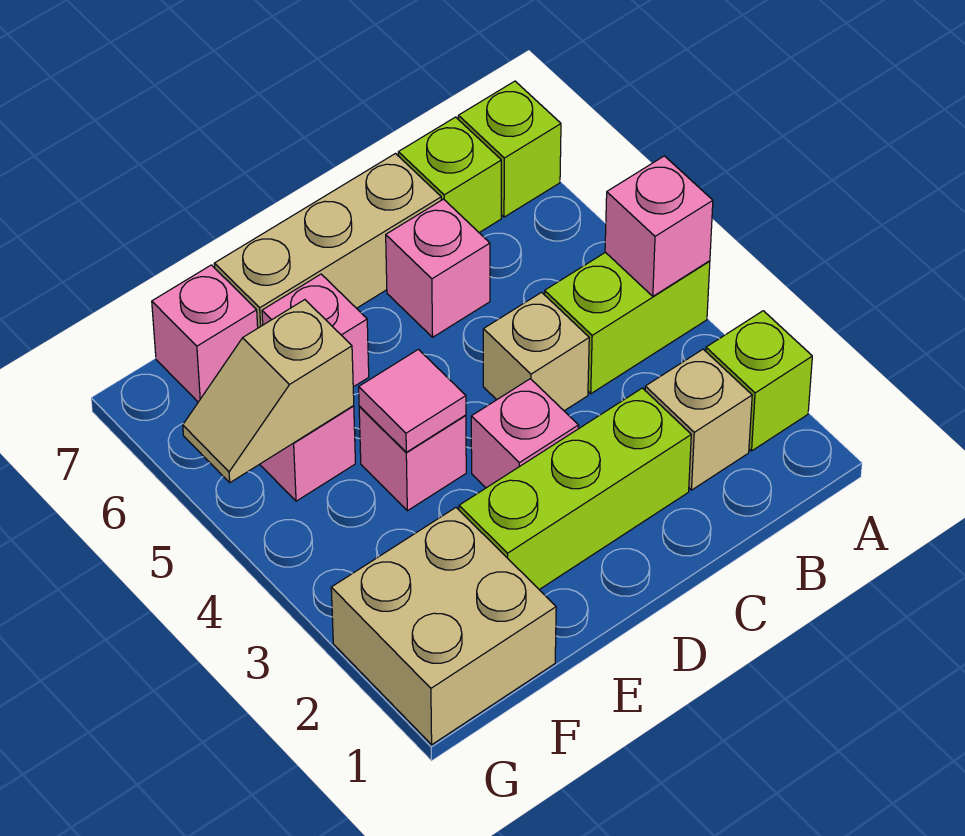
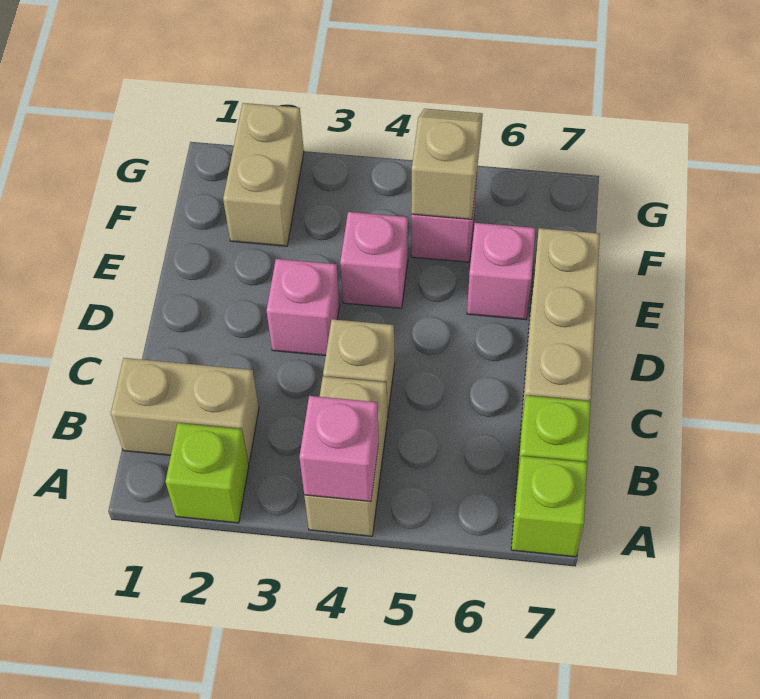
lime 1x2 brick [545,252,710,394] -> tan 1x2 brick [304,376,387,536]
tan 1x1 brick [645,349,752,490] -> tan 1x2 brick [111,358,259,463]
lime 1x3 brick [459,388,691,590] -> none
pink 1x1 brick [386,199,490,337] -> none
pink 1x1 tile [359,349,466,452] -> none
tan 2x2 brick [331,508,556,745] -> tan 1x2 brick [223,103,304,246]
pink 1x1 brick [152,265,258,402] -> none

